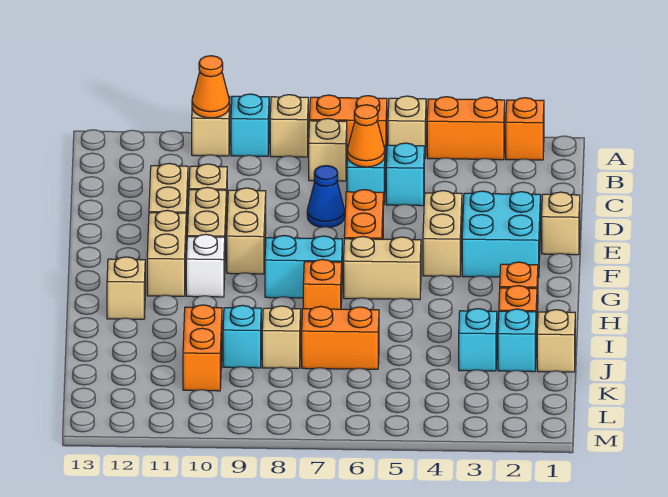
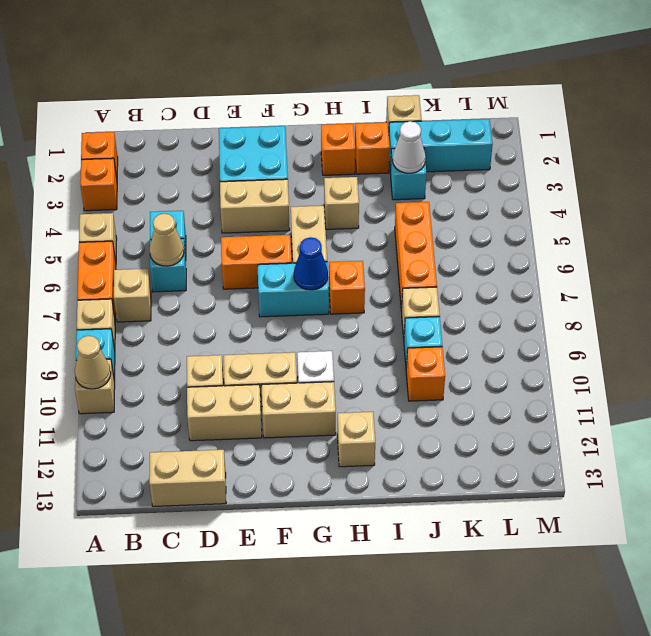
orange 1x2 brick [427,97,505,160] -> orange 1x1 brick [80,158,117,211]
orange 1x1 cone [192,56,230,118] -> tan 1x1 cone [75,336,111,389]
orange 1x1 cone [347,105,385,167] -> tan 1x1 cone [150,214,184,266]
blue 1x1 cone [307,166,345,227] -> blue 1x1 cone moved to [294,237,328,290]
tan 1x1 brick [542,192,580,255] -> tan 1x1 brick moved to [324,177,359,229]
tan 1x2 brick [227,188,266,274] -> tan 1x2 brick moved to [149,450,226,507]
cyan 1x2 brick [265,235,342,298] -> cyan 1x2 brick turned to [258,262,329,317]
cyan 1x1 brick [498,309,536,372] -> cyan 1x3 brick [389,119,493,173]
none -> white 1x1 cone [393,121,426,173]
orange 1x2 brick [302,306,379,369] -> orange 1x3 brick [395,202,437,311]
orange 1x2 brick [183,305,222,391] -> orange 1x1 brick [406,347,445,401]

